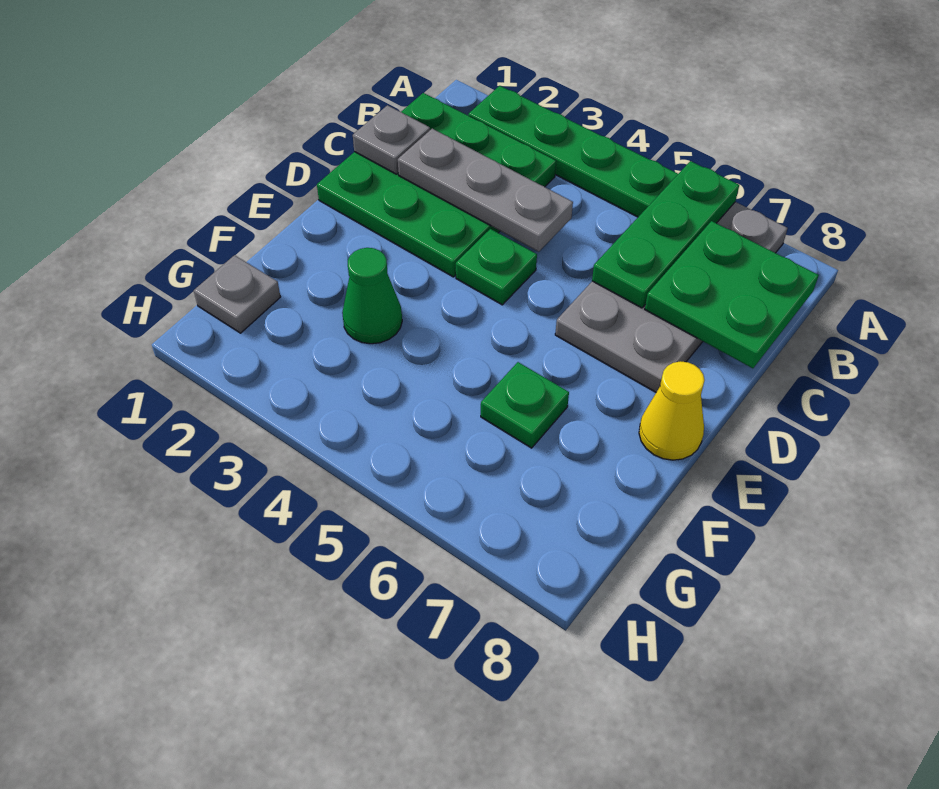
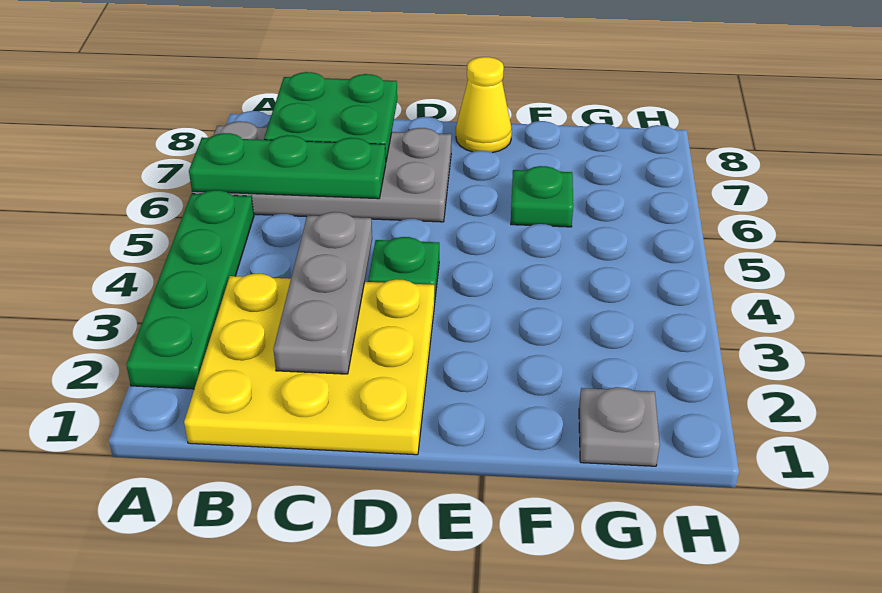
green 3x3 plate [317,93,556,277] -> yellow 3x3 plate [184,274,435,455]
grey 1x1 plate [353,105,430,174] -> none
green 1x1 cone [342,248,402,344] -> none

